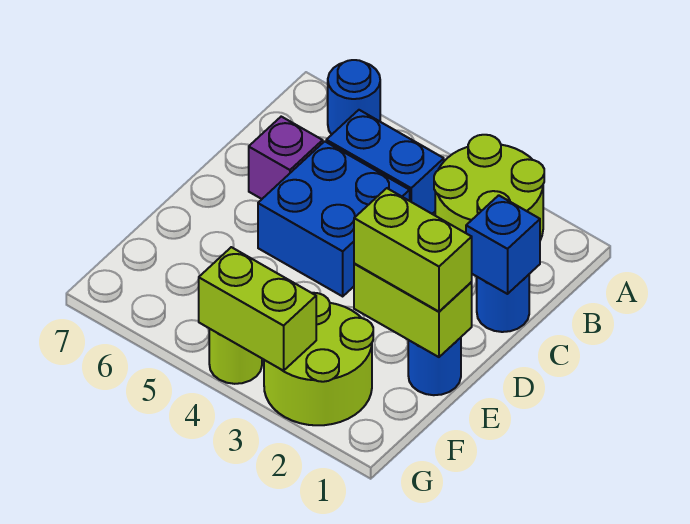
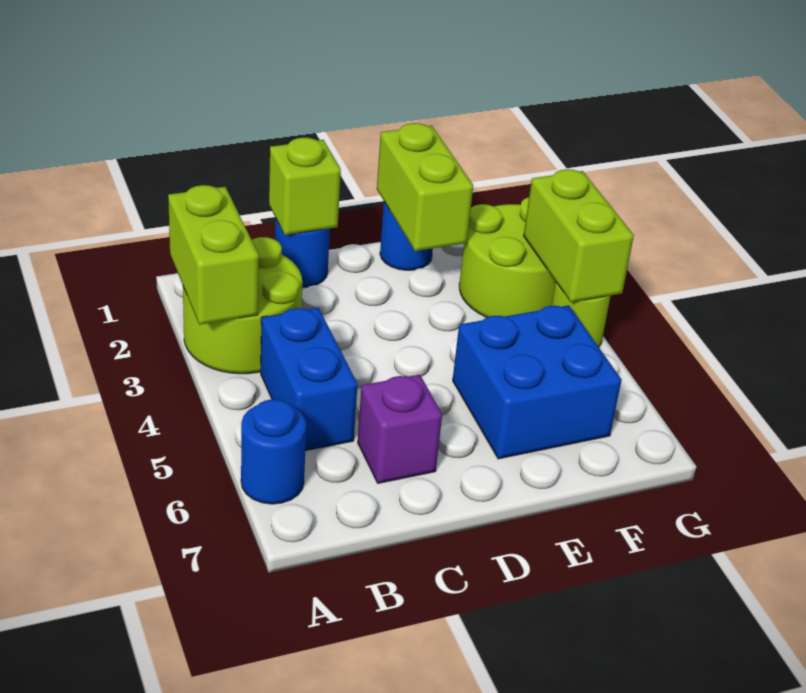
blue 1x1 brick [466,195,540,294] -> lime 1x1 brick [269,138,341,235]
blue 2x2 brick [258,141,410,296] -> blue 2x2 brick moved to [453,305,621,459]
lime 1x2 brick [354,188,472,312] -> lime 1x2 brick moved to [168,185,259,325]

